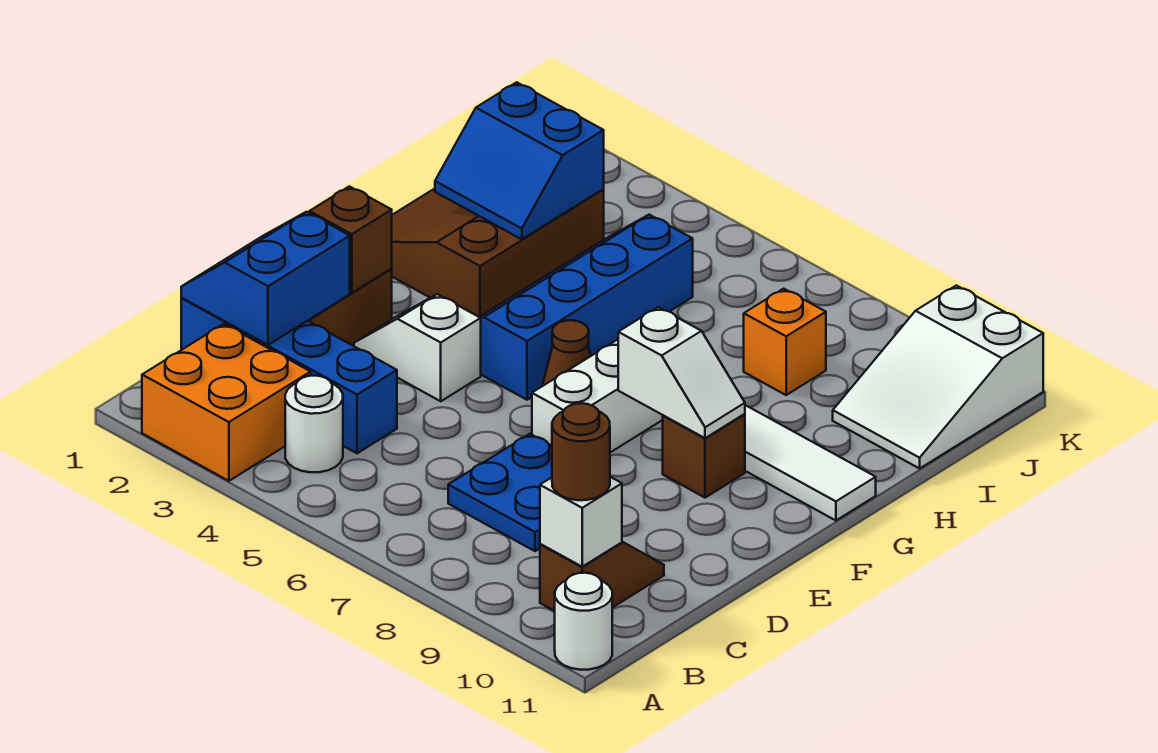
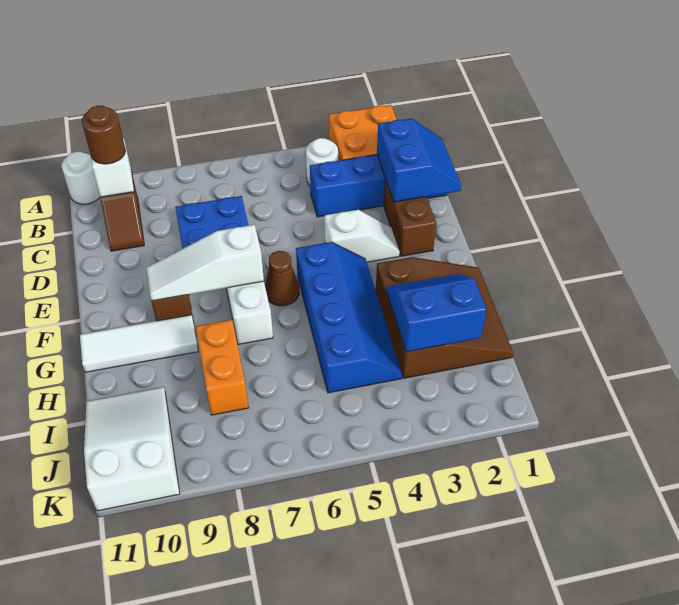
brown 1x1 brick [309,186,392,293] -> none
white 1x2 slope [618,307,745,438] -> white 1x3 slope [146,225,264,301]
orange 1x1 brick [744,289,826,395] -> orange 1x2 brick [196,320,249,415]

